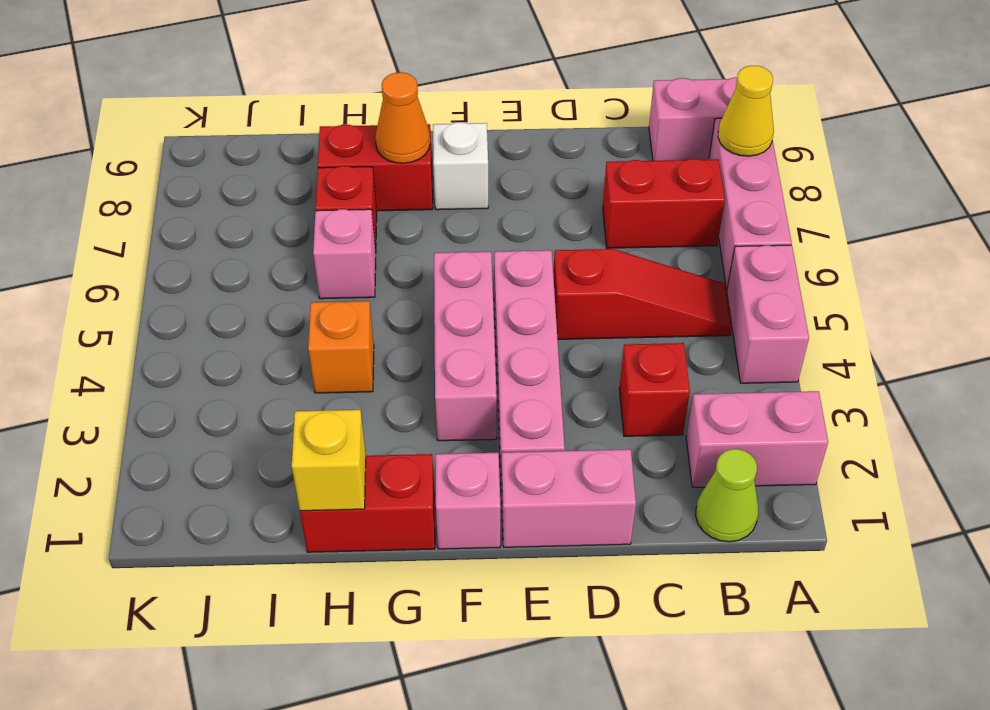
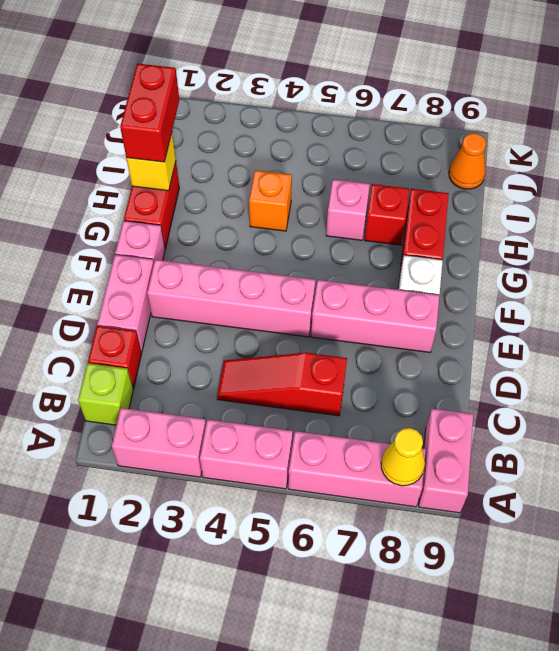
pink 1x2 brick [686,391,828,487] -> pink 1x2 brick turned to [112,408,206,477]
lime 1x1 cone [696,449,758,542] -> lime 1x1 brick [78,363,133,425]
red 1x3 slope [553,249,732,339] -> red 1x3 slope turned to [217,353,347,416]
red 1x2 brick [603,159,725,248] -> red 1x2 brick moved to [120,63,179,162]
red 1x1 brick [619,343,690,436] -> red 1x1 brick moved to [88,326,142,388]
pink 1x3 brick [434,252,497,441] -> pink 1x3 brick moved to [311,280,439,352]
orange 1x1 cone [375,72,430,163] -> orange 1x1 cone moved to [449,133,486,189]

